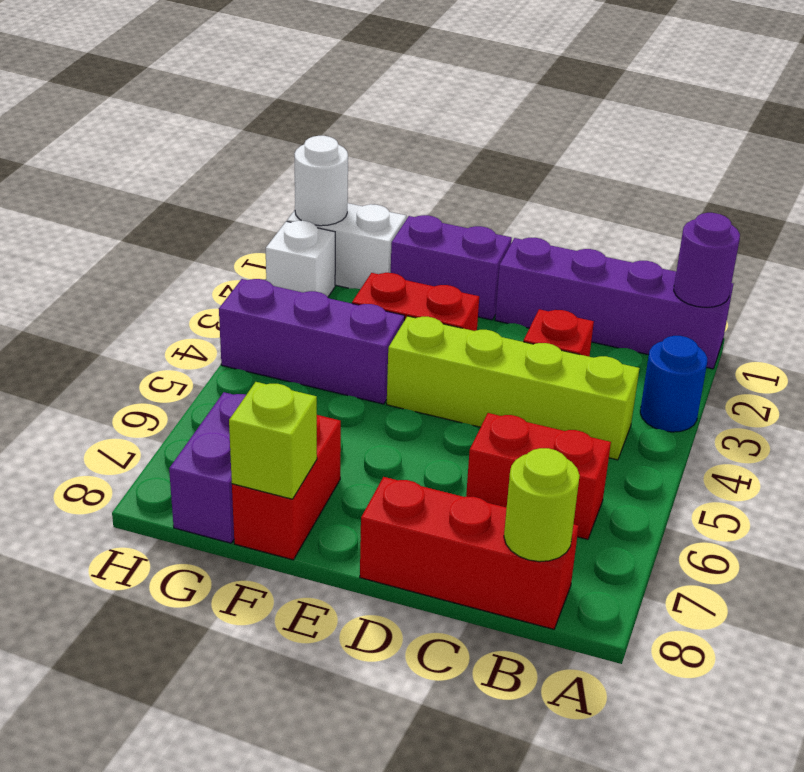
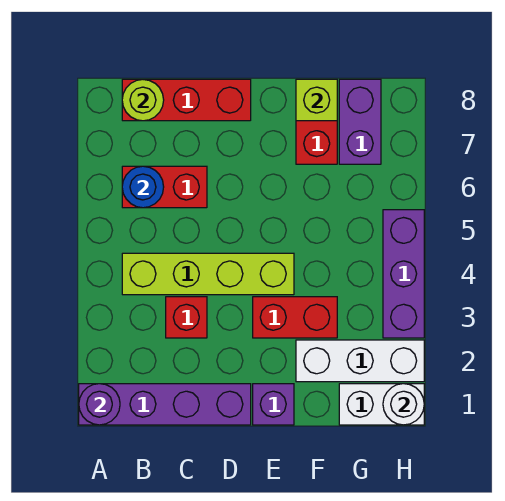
blue 1x1 round brick [640,336,707,432] -> blue 1x1 round brick moved to [122,166,164,208]
purple 1x2 brick [391,215,512,320] -> purple 1x1 brick [253,384,294,425]
purple 1x3 brick [219,279,405,404] -> purple 1x3 brick turned to [383,210,424,338]
white 1x1 brick [266,221,335,297] -> white 1x3 brick [296,340,424,382]

